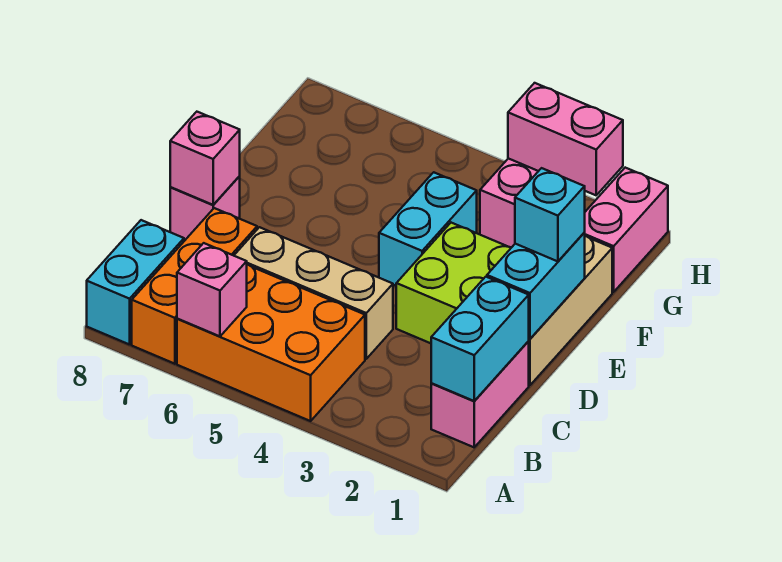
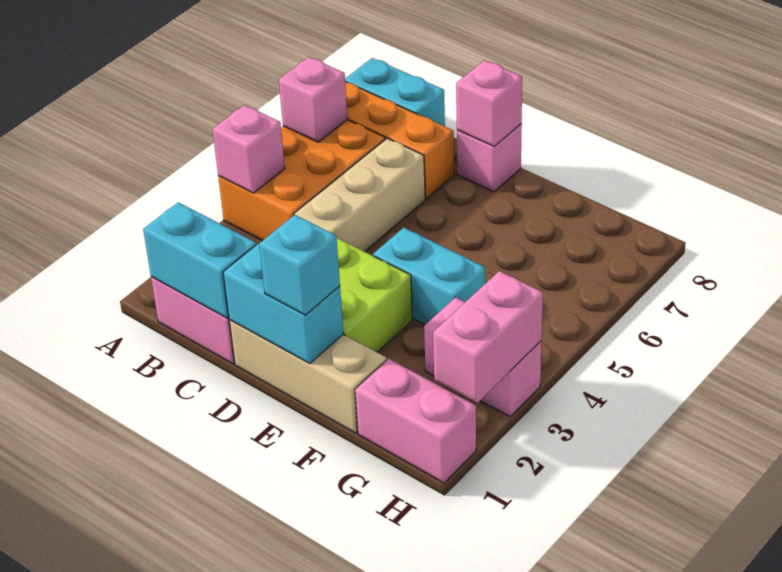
none -> pink 1x1 brick [212,105,285,193]

